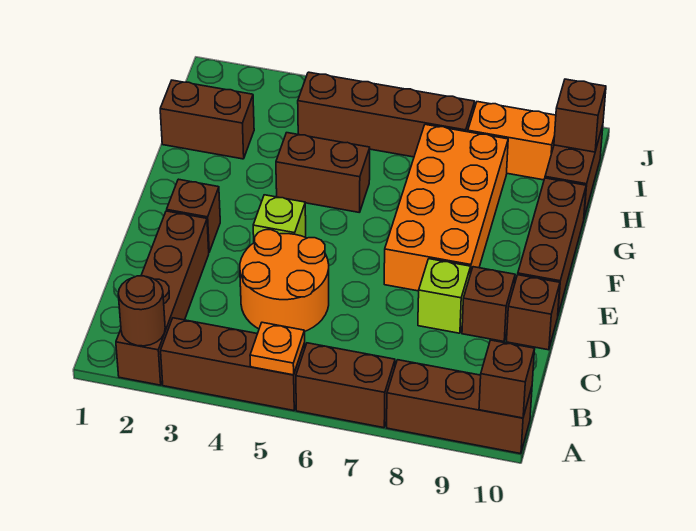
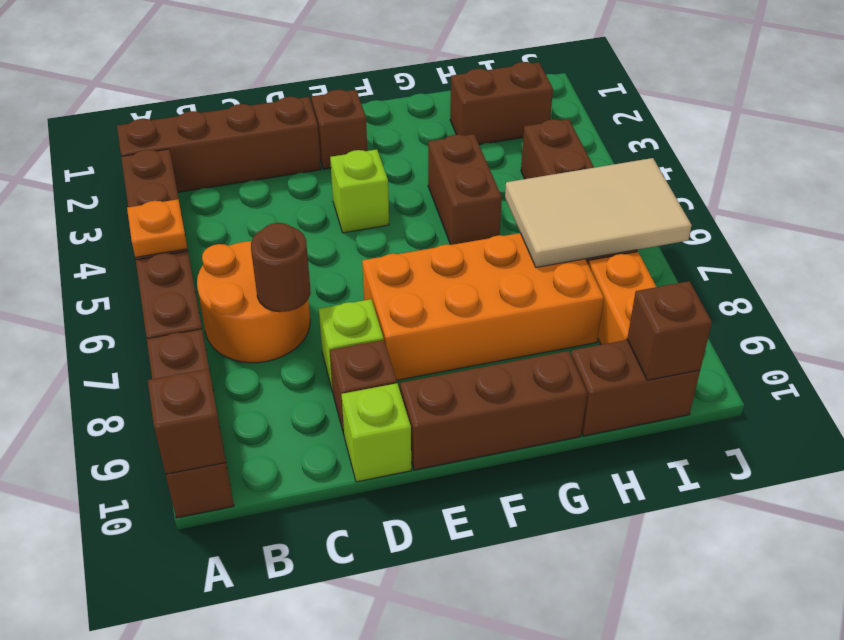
brown 1x1 round brick [118,276,165,346] -> brown 1x1 round brick moved to [251,223,311,312]
orange 2x2 round brick [240,230,329,332] -> orange 2x2 round brick moved to [197,241,310,363]
brown 1x1 brick [507,275,560,350] -> lime 1x1 brick [341,383,411,482]
brown 1x2 brick [160,80,254,159] -> brown 1x2 brick turned to [450,62,553,144]
none -> tan 2x3 tile [505,158,692,267]

